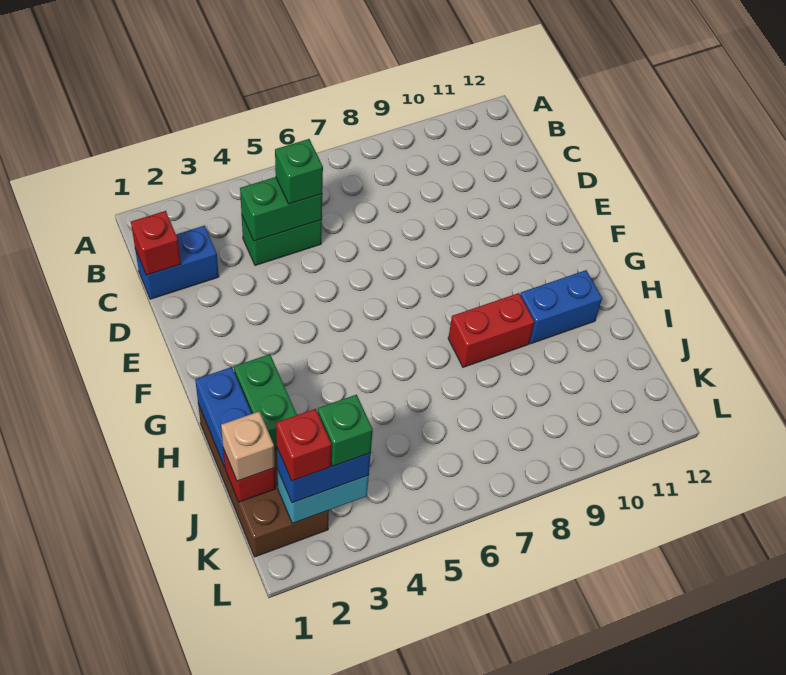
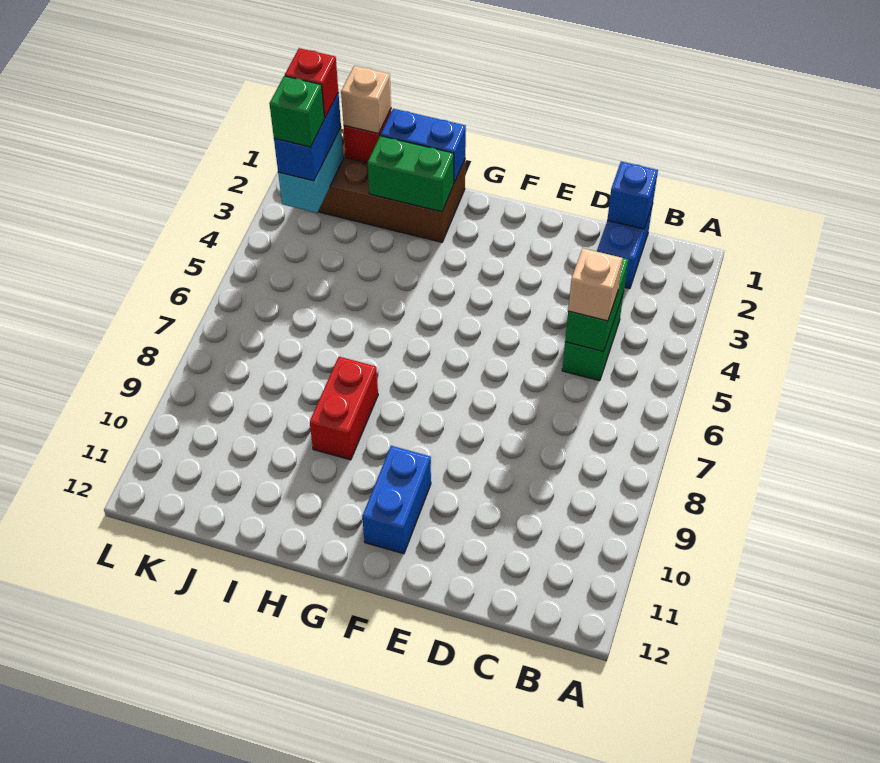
red 1x1 brick [131,211,181,275] -> blue 1x1 brick [607,162,658,229]
green 1x1 brick [275,139,323,204] -> tan 1x1 brick [568,248,622,321]
blue 1x2 brick [520,270,602,344] -> blue 1x2 brick moved to [362,446,431,554]

